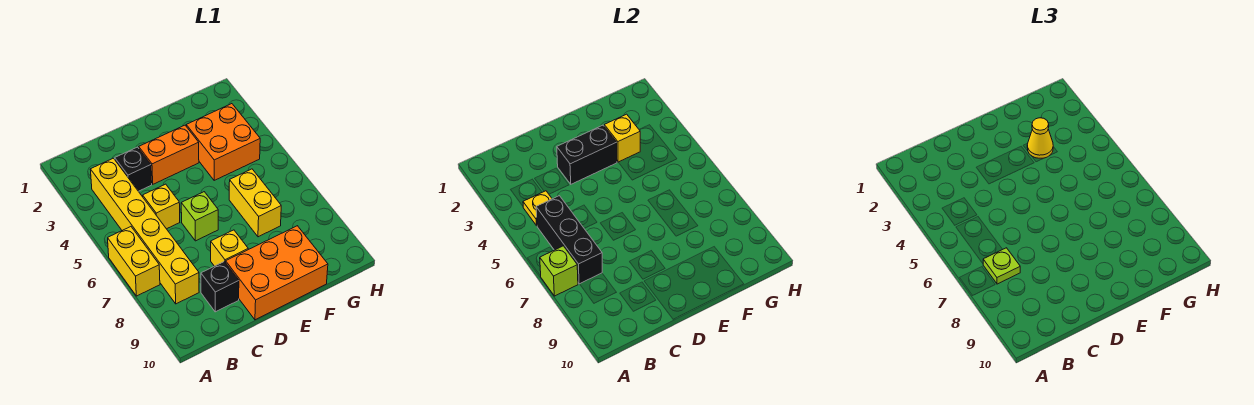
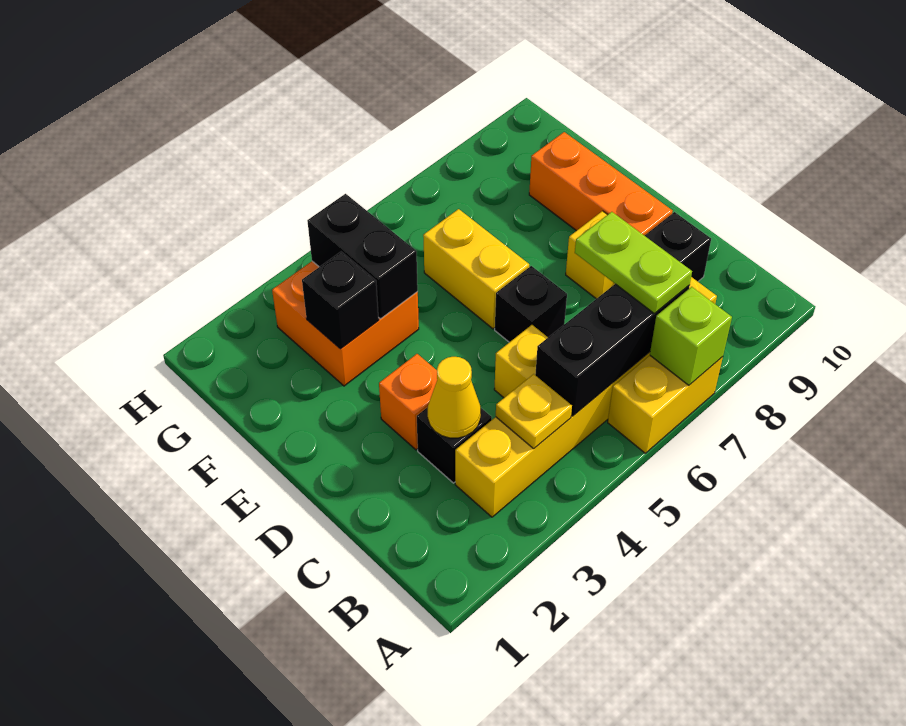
lime 1x1 plate [983,248,1020,284] -> lime 1x2 plate [575,212,692,314]
orange 1x2 brick [139,125,199,184] -> orange 1x1 brick [379,354,437,450]
black 1x2 brick [557,125,617,184] -> black 1x2 brick moved to [307,194,418,319]
lime 1x1 brick [181,192,218,241] -> black 1x1 brick [495,266,567,342]
orange 2x3 brick [226,226,328,320] -> orange 1x3 brick [529,132,673,236]
yellow 1x1 brick [604,114,640,162] -> black 1x1 brick [302,252,379,349]
yellow 1x1 cone [1027,118,1053,158] -> yellow 1x1 cone moved to [428,357,481,438]
yellow 1x2 brick [229,169,281,237] -> yellow 1x2 brick turned to [423,209,529,329]

